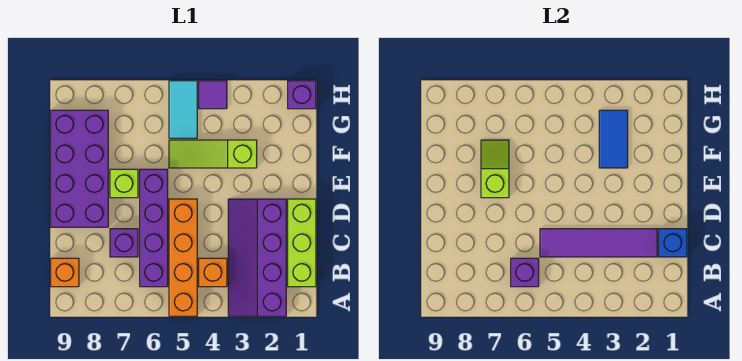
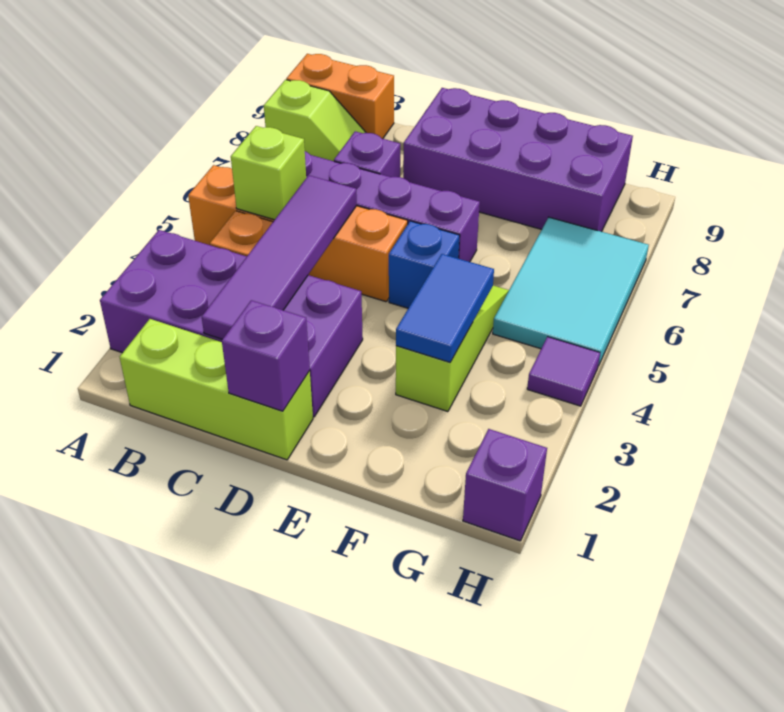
purple 2x4 slope [228,199,286,316] -> purple 2x4 brick [100,230,363,417]
purple 1x1 brick [511,258,539,287] -> purple 1x1 brick moved to [222,300,310,411]
orange 1x1 brick [51,258,79,287] -> orange 1x2 brick [286,54,394,139]
blue 1x1 brick [659,229,687,257] -> blue 1x1 brick moved to [389,221,460,308]
lime 1x1 brick [110,169,138,198] -> lime 1x1 brick moved to [231,126,306,220]
lime 1x2 slope [481,140,509,198] -> lime 1x2 slope moved to [264,80,366,161]
blue 1x2 tile [599,110,628,168] -> blue 1x2 tile turned to [396,254,494,362]
cyan 1x2 tile [169,81,197,138] -> cyan 2x3 tile [493,217,649,366]

